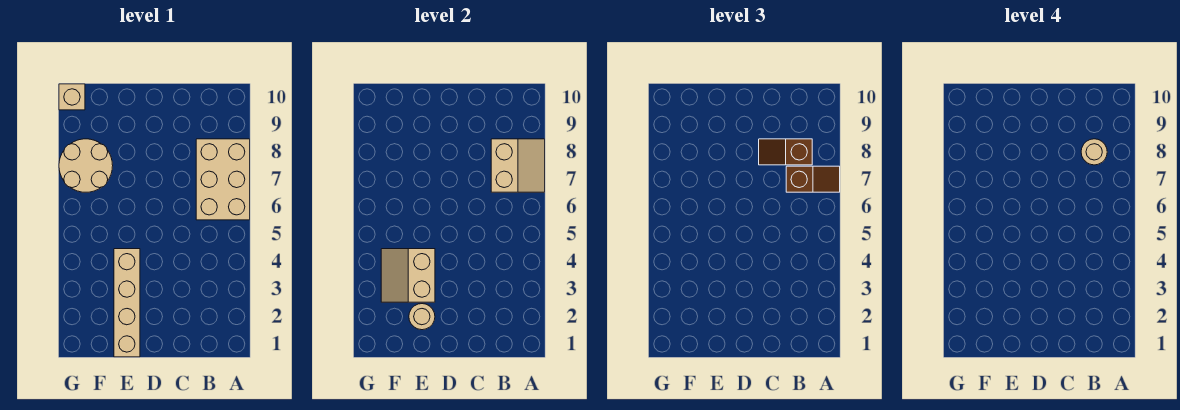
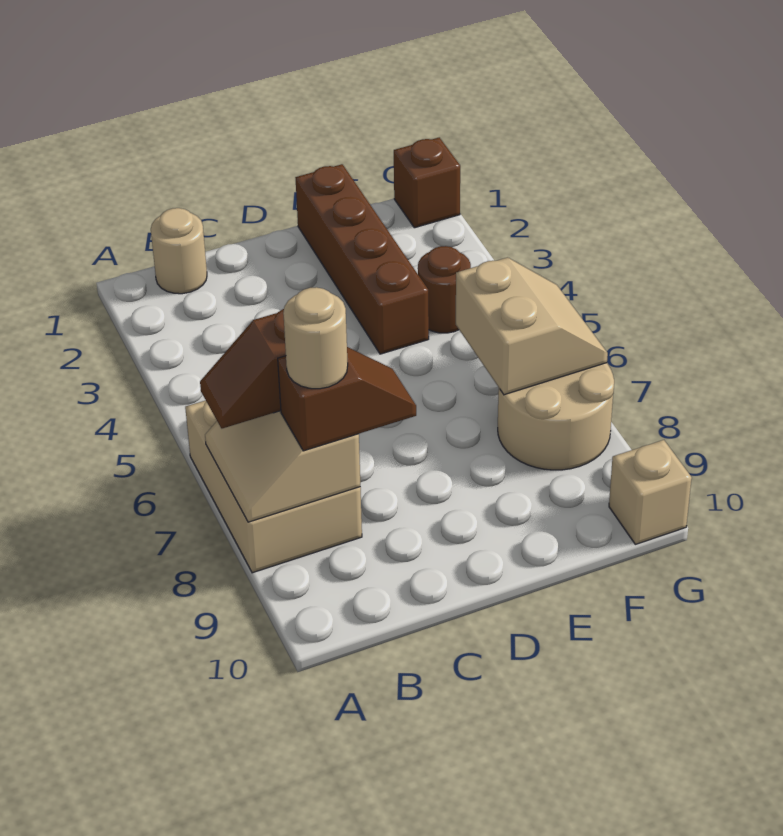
tan 1x4 brick [114,249,140,357] -> brown 1x4 brick [295,164,429,354]
tan 1x1 round brick [409,304,435,330] -> tan 1x1 round brick moved to [151,208,207,294]
tan 2x2 slope [381,249,435,302] -> tan 2x2 slope moved to [456,257,608,395]
none -> brown 1x1 round brick [418,246,471,333]
none -> brown 1x1 brick [394,137,460,228]

